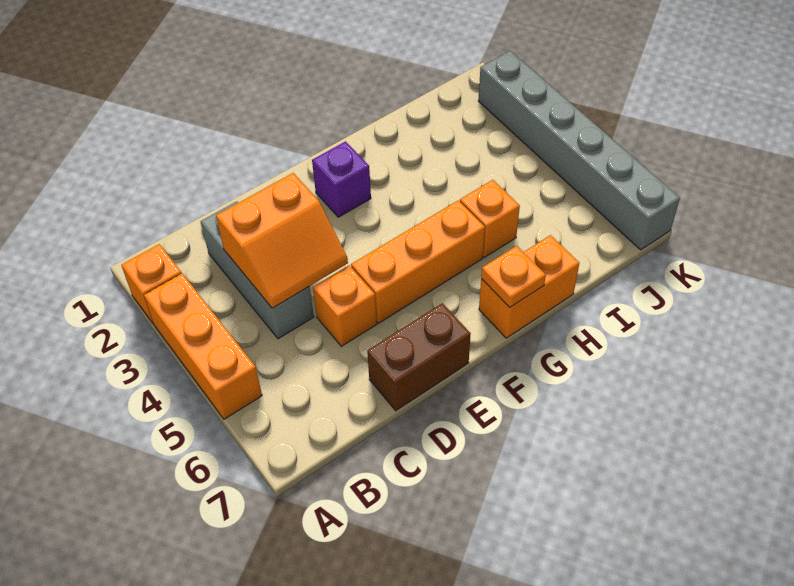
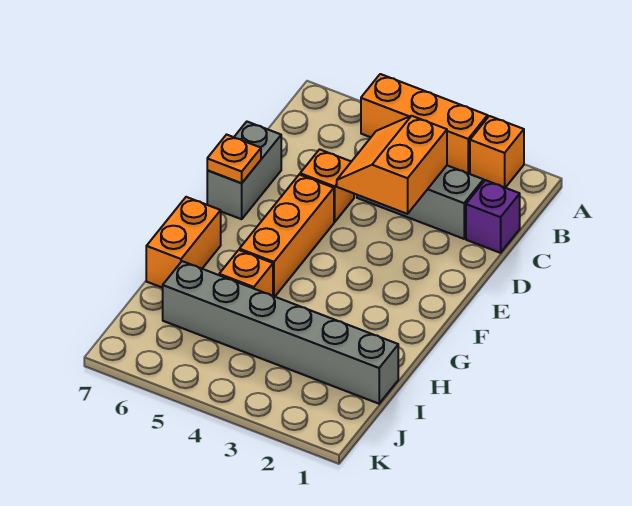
brown 1x2 brick [367,303,471,411] -> grey 1x2 brick [207,122,281,219]
purple 1x1 brick [312,141,371,217] -> purple 1x1 brick moved to [466,180,520,253]
orange 1x1 plate [481,246,546,307] -> orange 1x1 plate moved to [207,135,261,183]
grey 1x6 brick [478,51,680,250] -> grey 1x6 brick moved to [163,261,398,404]

